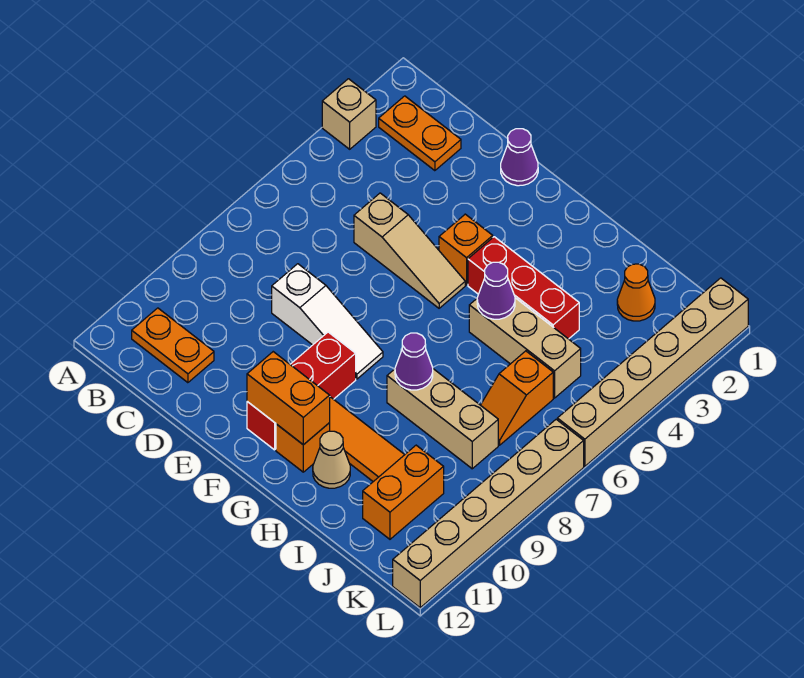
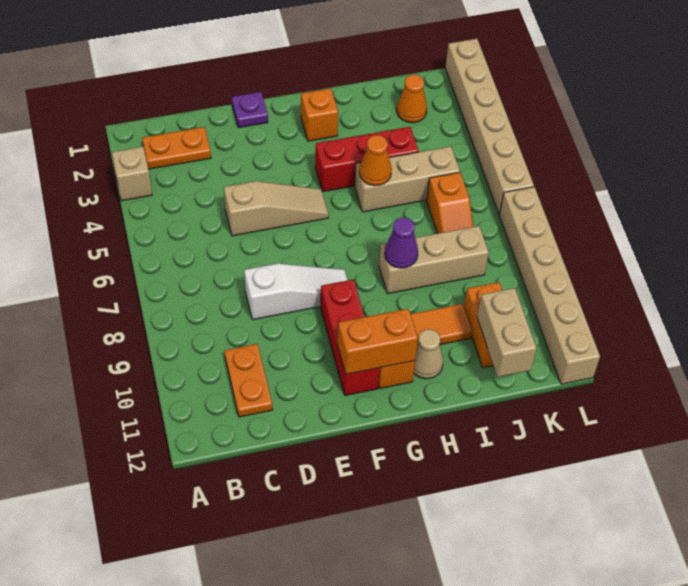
orange 1x2 plate [132,308,214,383] -> orange 1x2 plate turned to [225,344,273,417]
purple 1x1 cone [501,129,538,186] -> purple 1x1 plate [232,92,268,128]
orange 1x1 brick [439,214,493,285] -> orange 1x1 brick moved to [301,88,338,141]
purple 1x1 cone [477,262,515,319] -> orange 1x1 cone [359,135,392,186]
none -> tan 1x2 brick [477,288,537,377]

